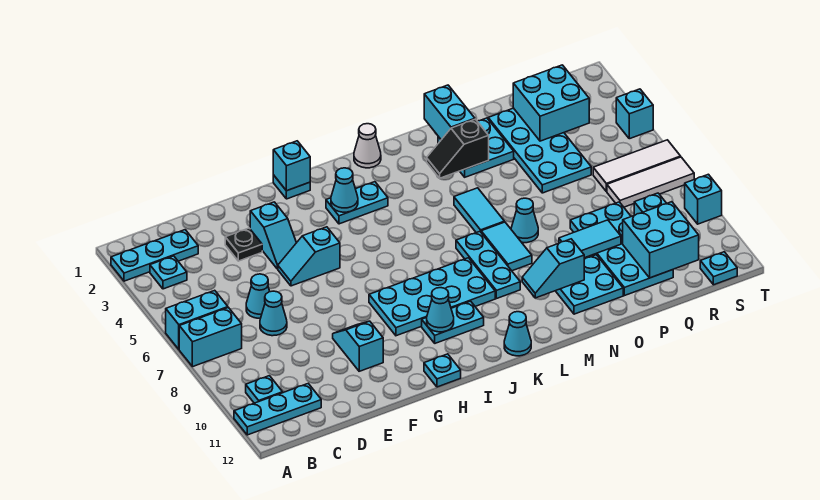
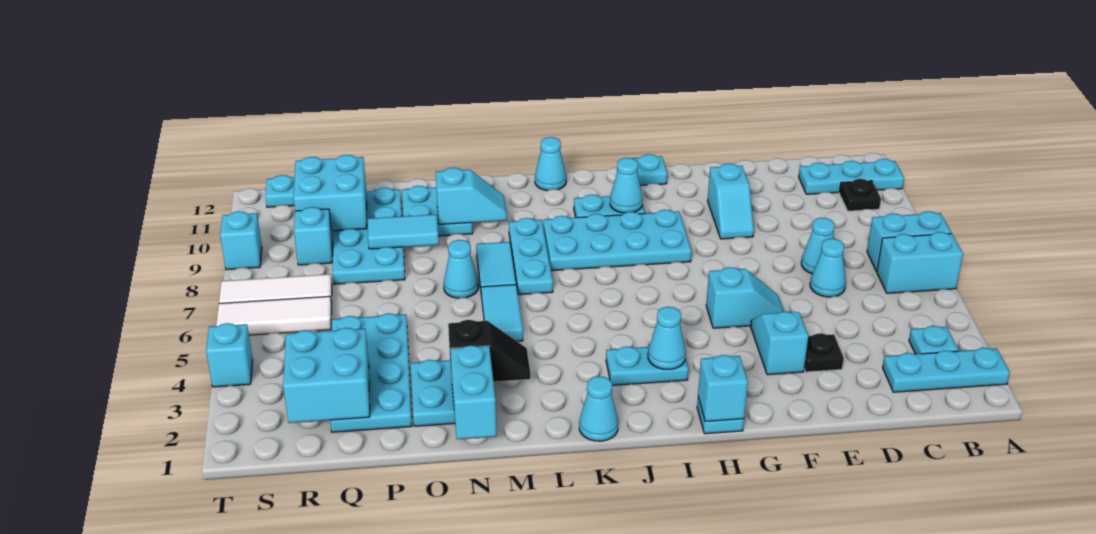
cyan 1x1 plate [246,376,283,403] -> black 1x1 plate [839,179,881,211]
white 1x1 cone [354,124,381,168] -> cyan 1x1 cone [579,376,618,441]

